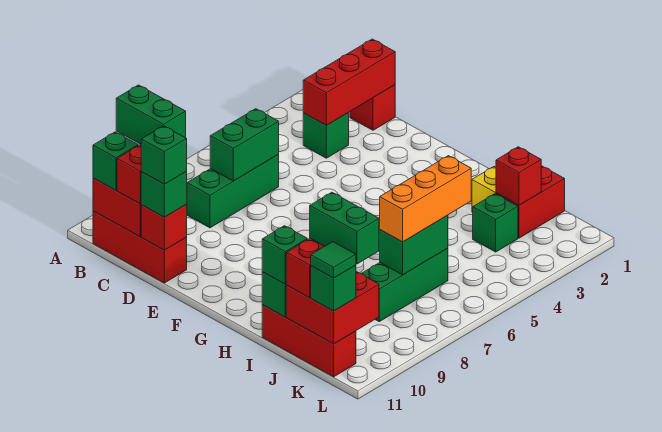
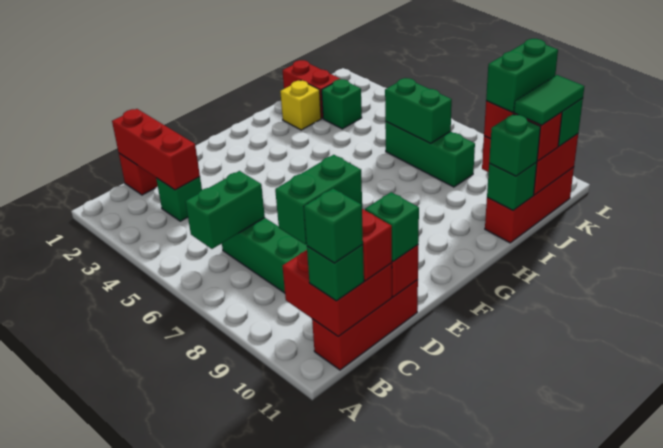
green 1x2 brick [210,109,279,181] -> green 1x2 brick turned to [185,171,265,249]
green 1x1 brick [141,126,187,184] -> green 1x1 brick moved to [304,188,363,263]
red 1x1 brick [496,147,541,205] -> none
orange 1x3 brick [380,156,471,242] -> none
green 1x1 tile [311,242,356,278] -> green 1x2 tile [514,75,585,125]

